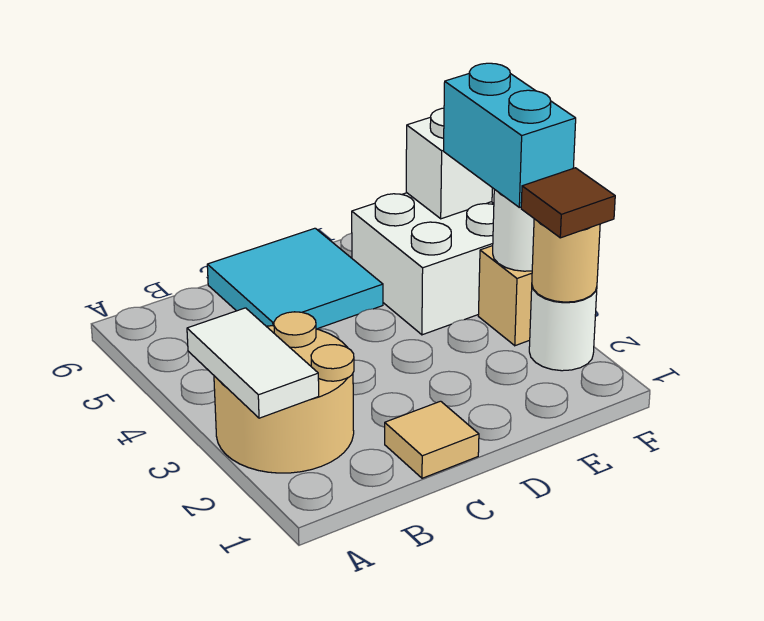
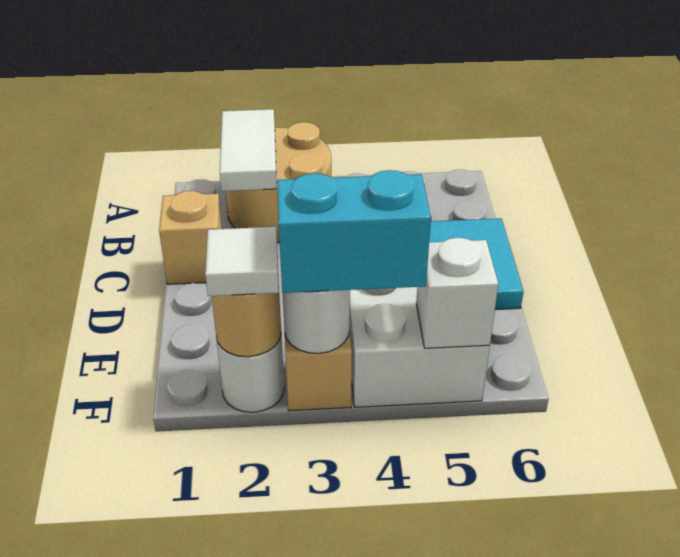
white 1x2 tile [187,308,319,418] -> white 1x2 tile turned to [220,109,277,191]
tan 1x1 tile [385,401,479,478] -> tan 1x1 brick [159,191,222,284]
brown 1x1 tile [521,168,615,238] -> white 1x1 tile [205,227,279,296]

